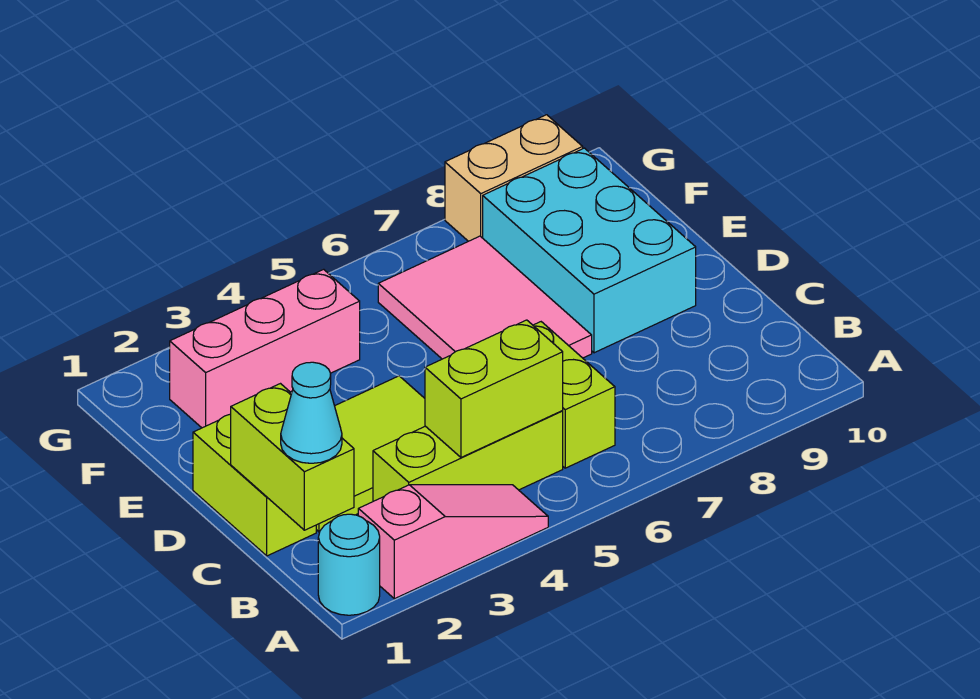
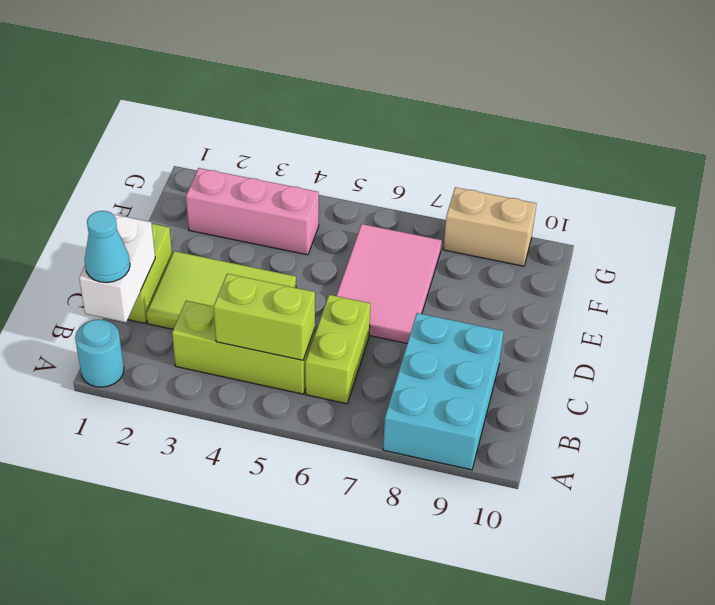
pink 1x3 slope [358,485,548,599] -> none
lime 1x2 brick [231,384,354,530] -> white 1x2 brick [79,214,155,322]
cyan 2x3 brick [483,148,696,353] -> cyan 2x3 brick moved to [383,313,504,470]

